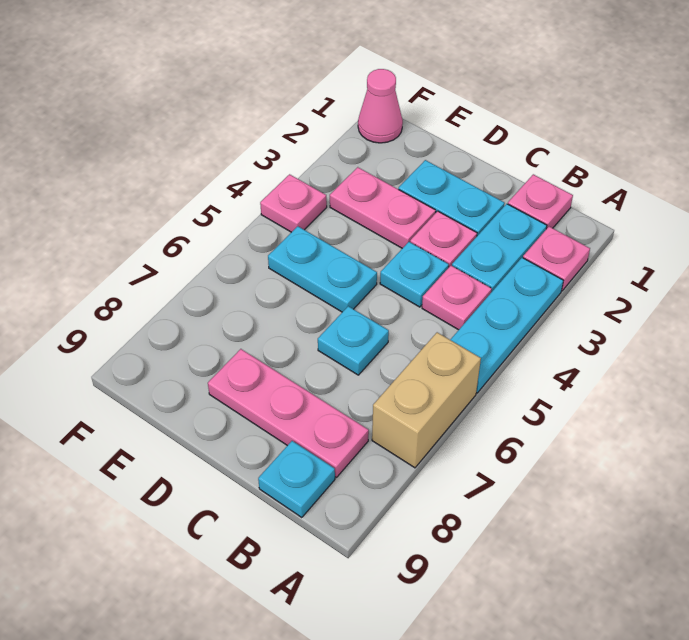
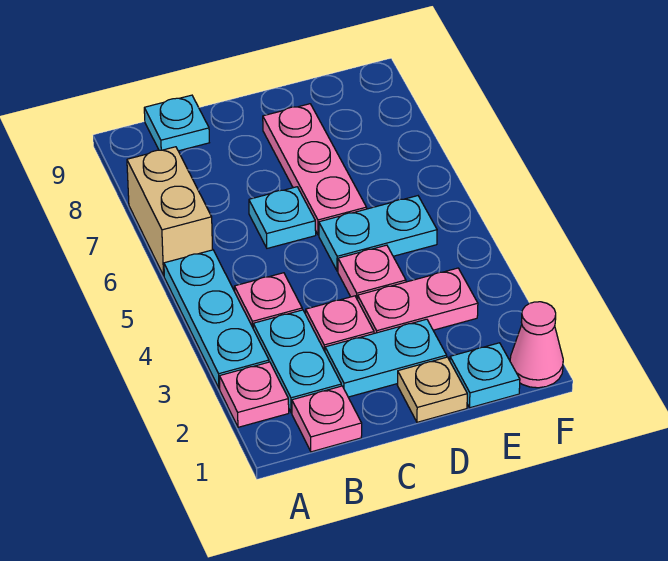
pink 1x3 plate [208,349,369,478] -> pink 1x3 plate turned to [263,104,367,235]
cyan 1x1 plate [380,242,449,307] -> cyan 1x1 plate moved to [450,343,520,408]
none -> tan 1x1 plate [397,357,467,422]
pink 1x1 plate [260,174,327,232] -> pink 1x1 plate moved to [338,245,406,300]

